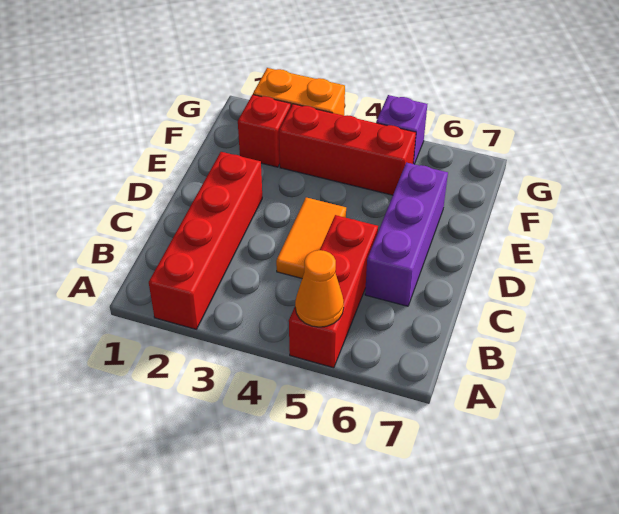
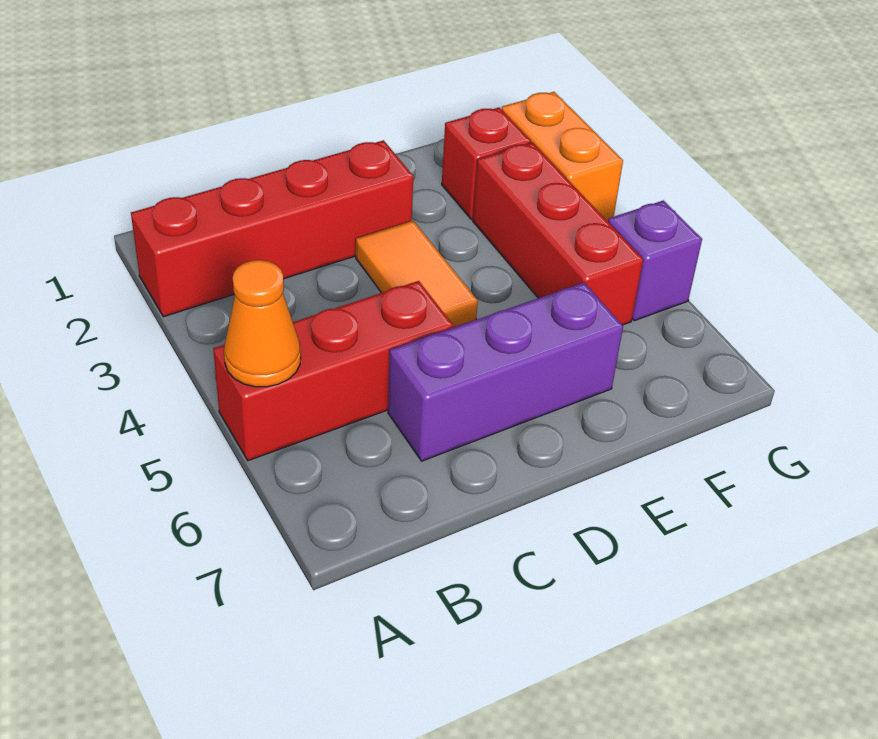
orange 1x2 tile [276,197,346,278] -> orange 1x2 tile turned to [356,221,478,328]

